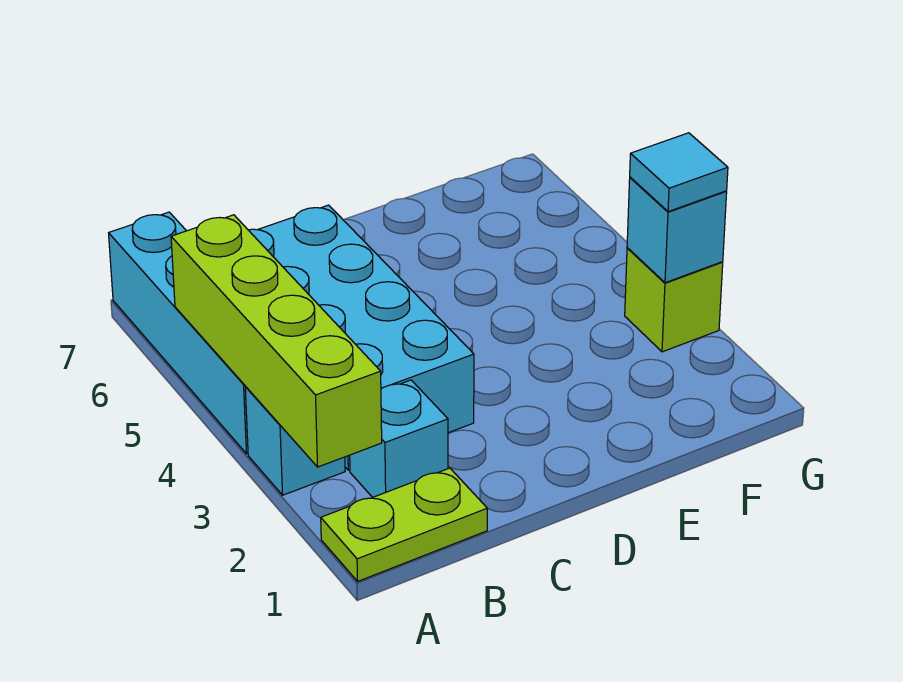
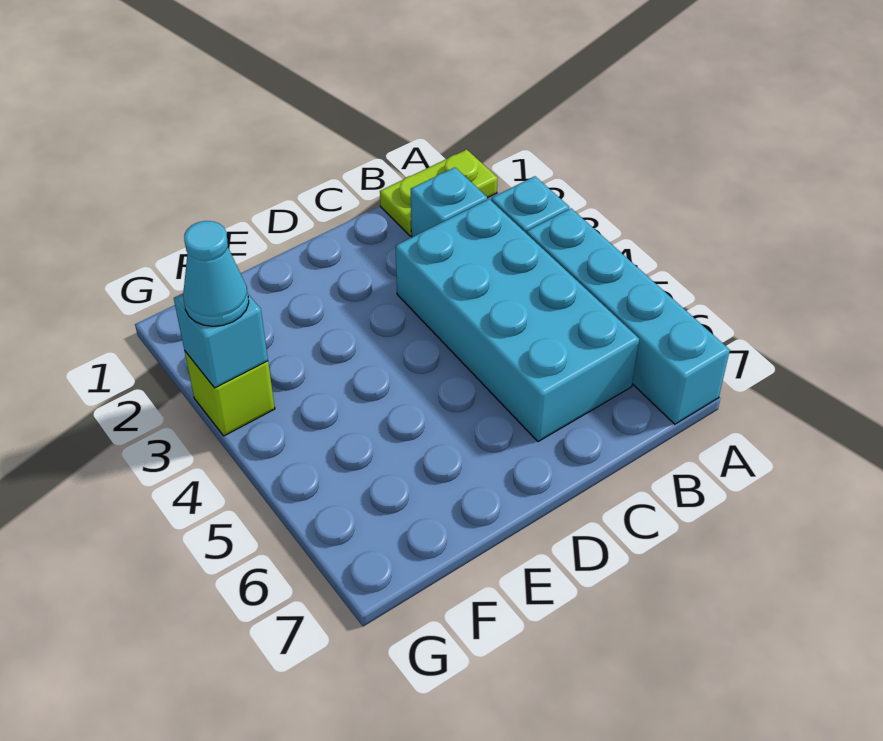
lime 1x4 brick [171,215,382,467] -> none
cyan 1x1 tile [630,133,728,212] -> cyan 1x1 cone [183,221,249,326]

